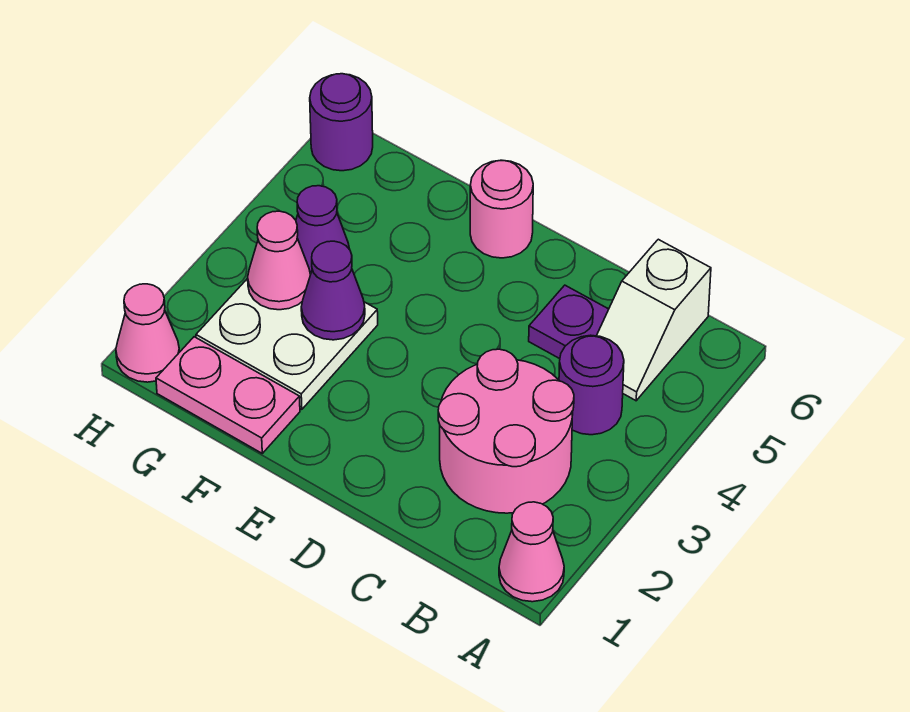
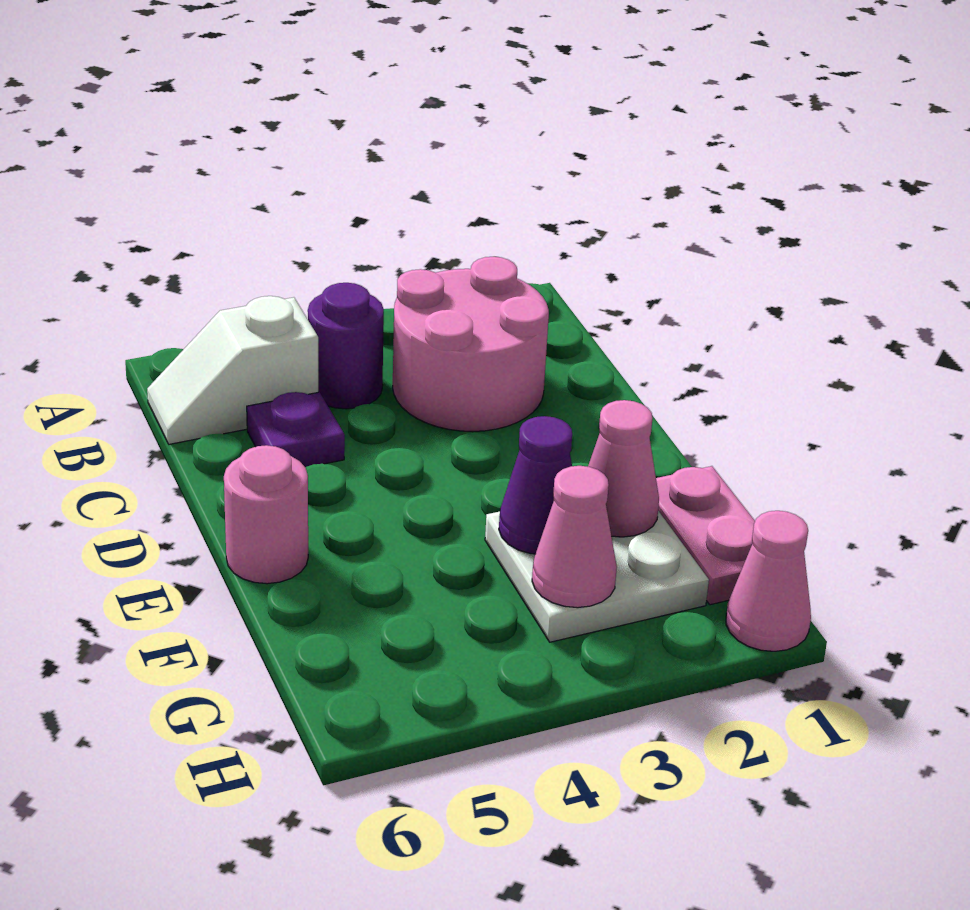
pink 1x1 cone [499,502,564,602] -> pink 1x1 cone moved to [588,400,659,537]
white 1x2 slope [597,239,711,401] -> white 1x2 slope turned to [147,296,318,444]
purple 1x1 cone [296,186,350,272] -> none
purple 1x1 round brick [310,74,373,171] -> none

